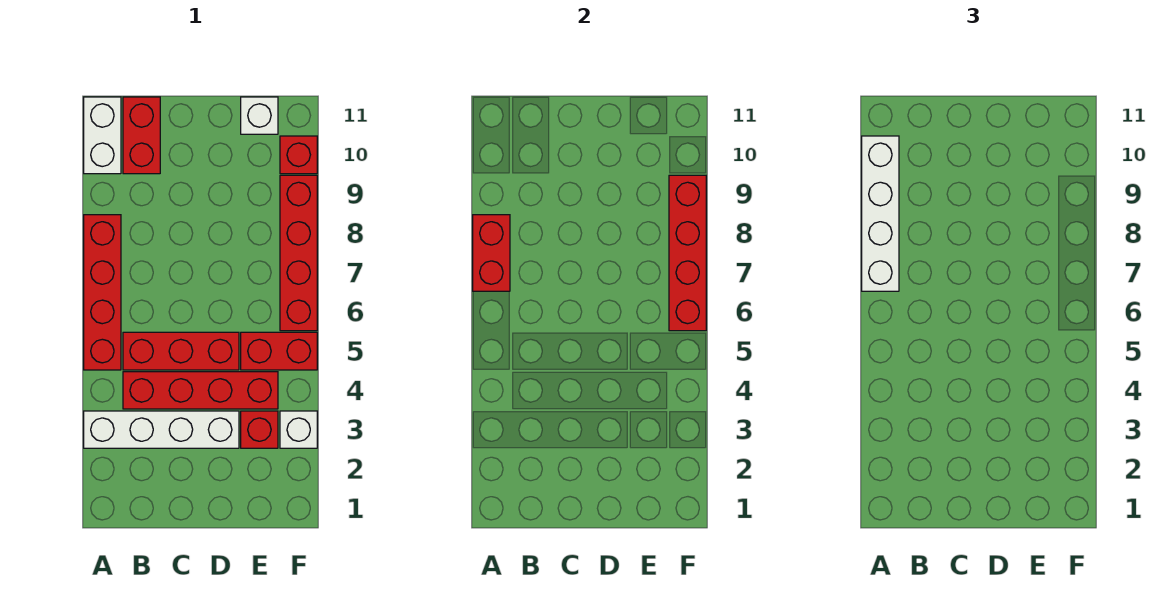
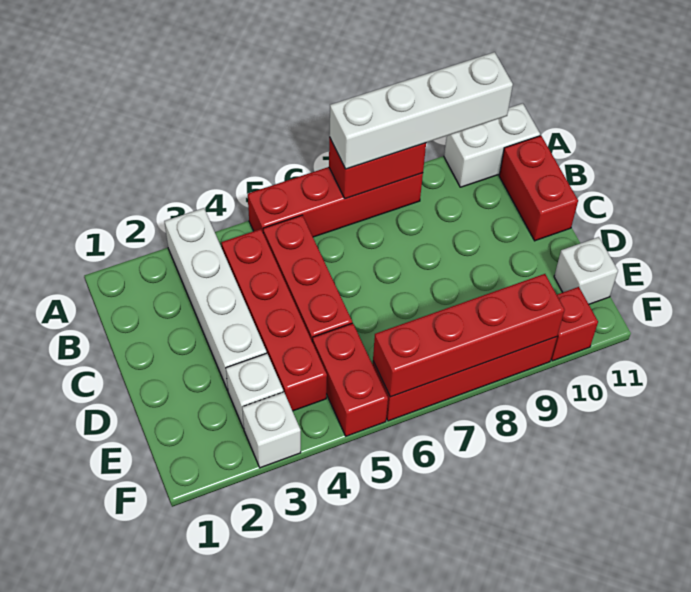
red 1x2 brick [123,97,160,174] -> red 1x2 brick turned to [499,136,578,241]
red 1x1 brick [241,411,278,448] -> white 1x1 brick [226,353,283,429]

